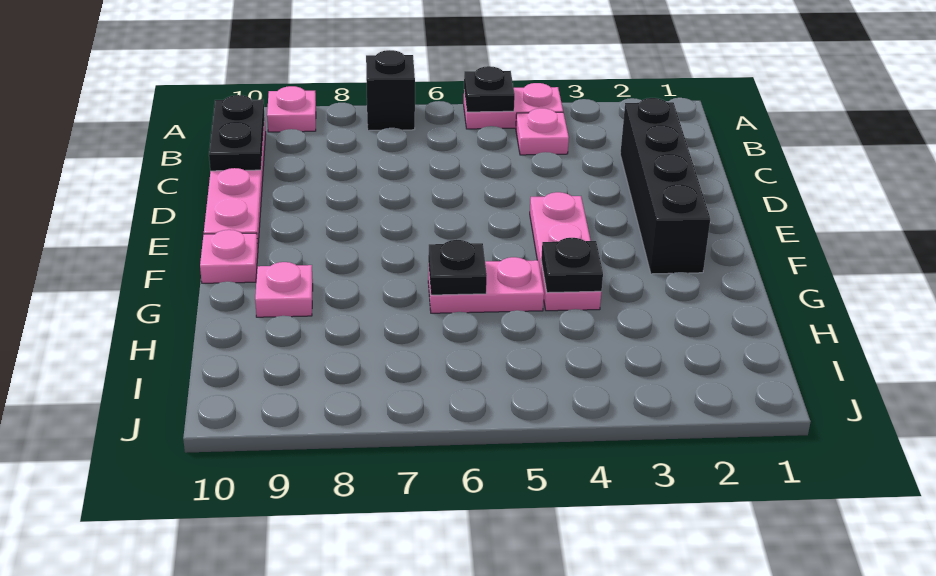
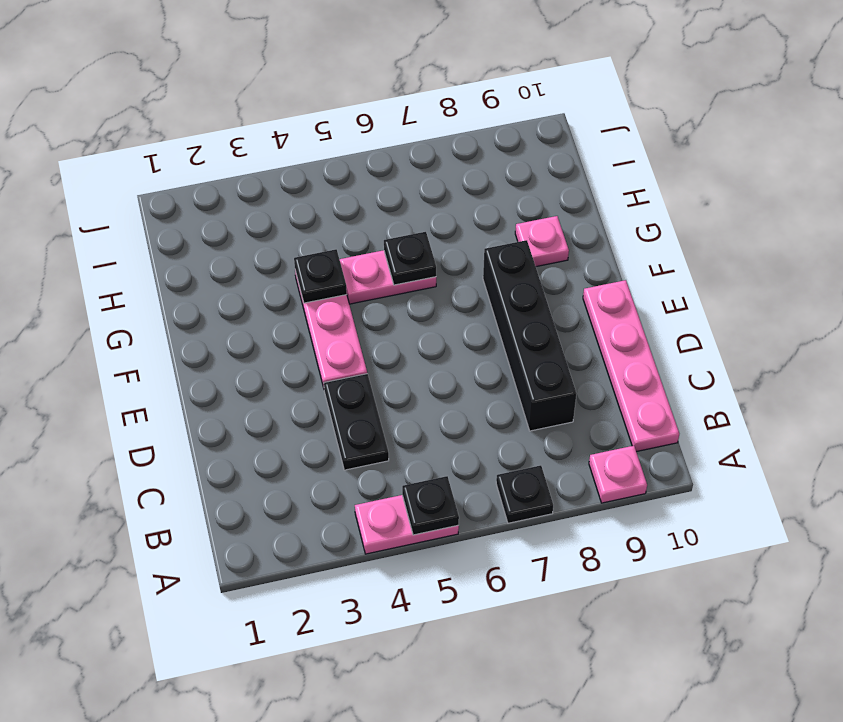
black 1x1 brick [366,50,415,131] -> black 1x1 plate [496,465,553,523]
pink 1x1 plate [516,108,569,155] -> none
black 1x2 plate [209,95,265,171] -> black 1x2 plate moved to [324,374,389,470]
black 1x4 brick [620,98,710,274] -> black 1x4 brick moved to [483,240,576,431]
pink 1x1 plate [200,230,258,283] -> none

